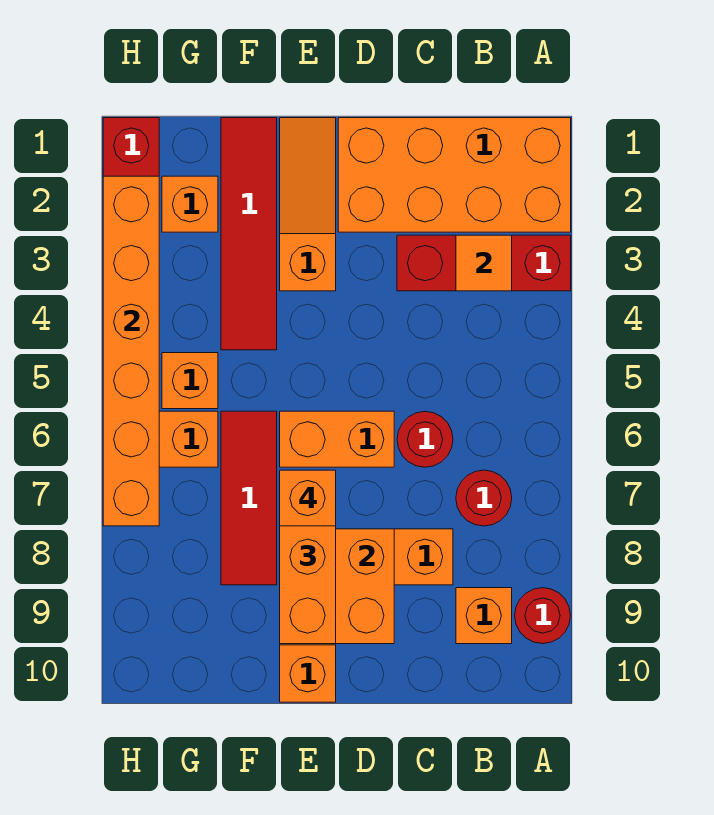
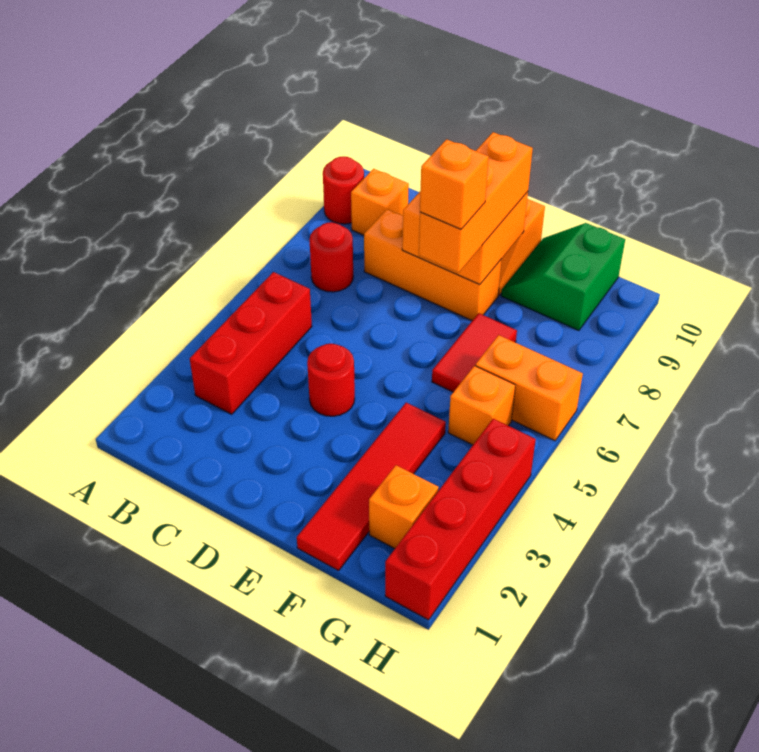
orange 2x4 brick [338,118,571,232] -> none
red 1x3 brick [397,235,571,291] -> red 1x3 brick turned to [190,272,312,414]
orange 1x1 tile [456,235,512,291] -> none
red 1x1 round brick [397,412,453,467] -> red 1x1 round brick moved to [307,344,355,416]
orange 1x2 brick [280,411,394,467] -> none
orange 1x3 slope [280,118,336,291] -> none
red 1x3 tile [221,411,277,585] -> red 1x2 tile [432,313,517,392]
none -> green 2x2 slope [501,223,625,331]
orange 1x6 brick [103,176,159,526] -> none

